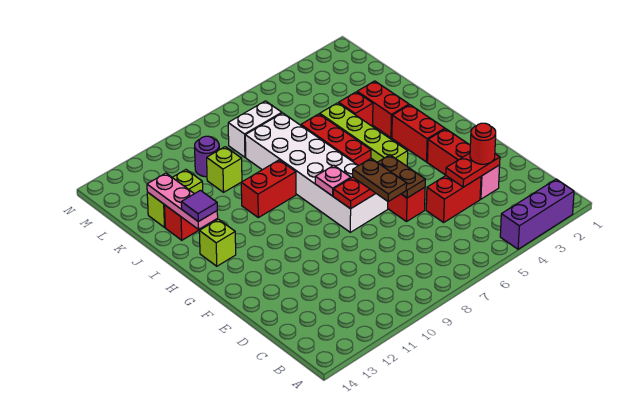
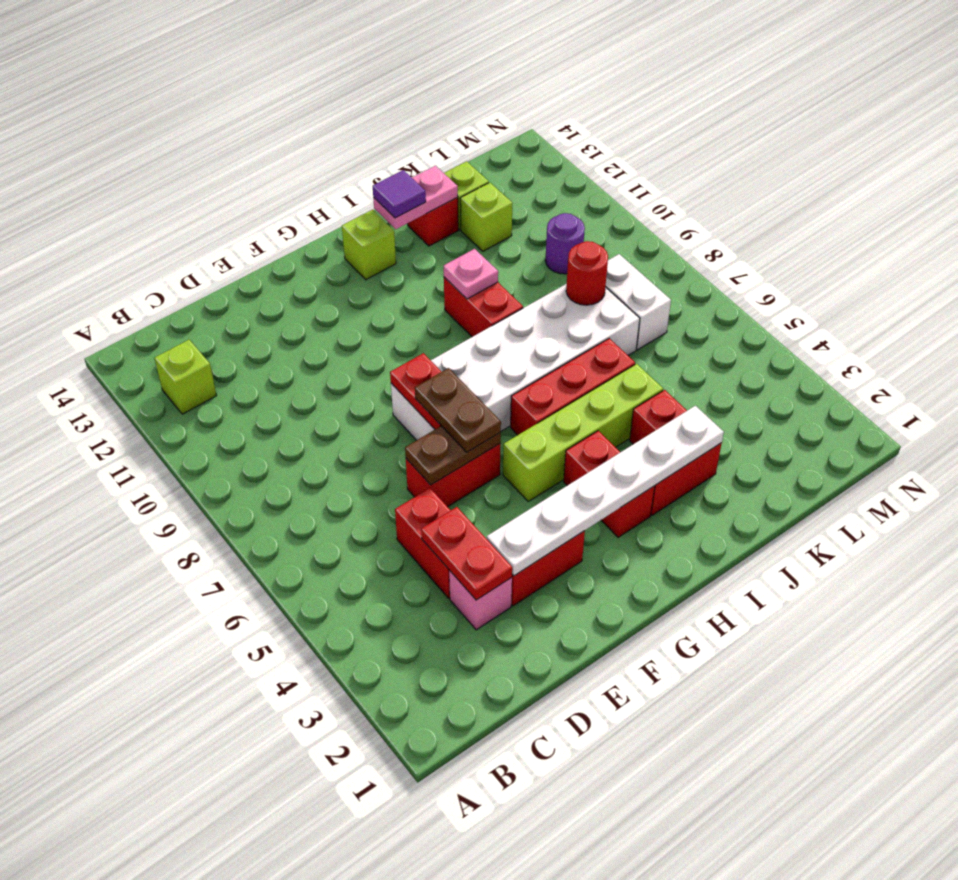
purple 1x3 brick [500,179,574,249] -> none
red 1x1 round brick [470,123,496,164] -> red 1x1 round brick moved to [566,241,608,305]
none -> white 1x6 plate [487,406,724,576]
brown 1x2 plate [353,159,407,201] -> brown 1x2 plate turned to [415,368,501,452]
red 1x2 brick [392,105,445,162] -> red 1x2 brick turned to [564,431,655,537]
pink 1x1 plate [315,165,351,196] -> pink 1x1 plate moved to [444,249,498,299]
pink 1x3 plate [147,173,218,229] -> pink 1x2 plate [373,166,458,229]
lime 1x1 brick [207,147,242,192] -> lime 1x1 brick moved to [154,340,217,414]

